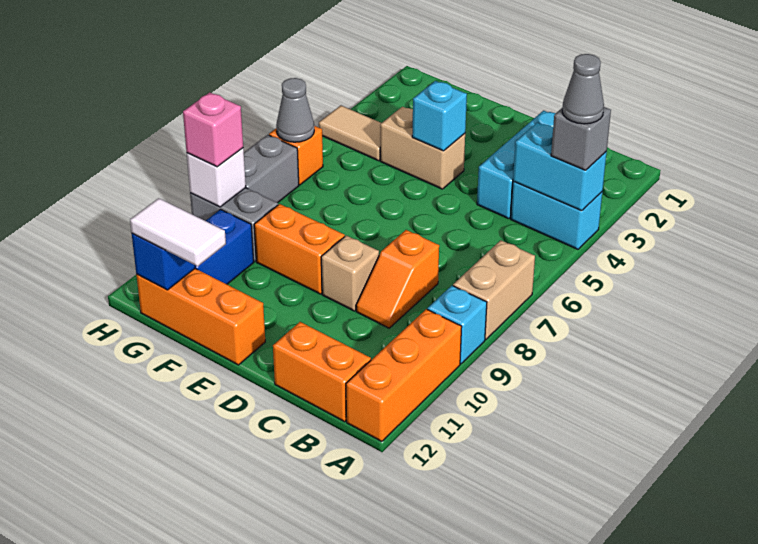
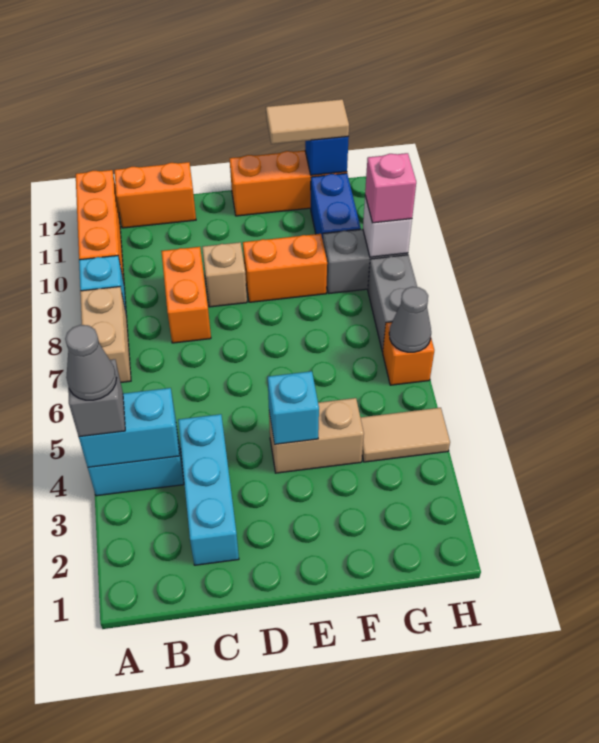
orange 1x2 slope [356,230,439,328] -> orange 1x2 brick [161,247,211,343]
white 1x2 tile [130,198,226,266] -> tan 1x2 tile [266,99,349,144]

